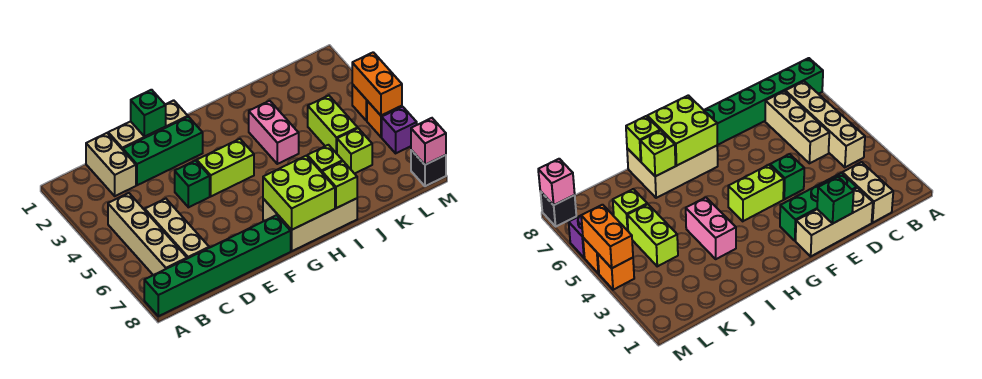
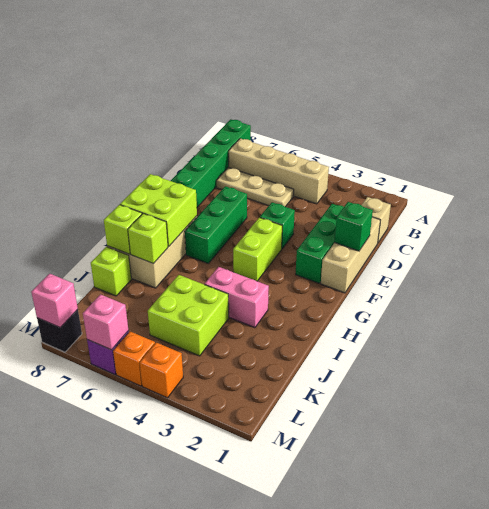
tan 1x2 brick [86,133,136,196] -> tan 1x1 brick [362,197,391,243]
tan 1x3 brick [145,199,209,259] -> tan 1x3 plate [216,167,294,207]
none -> green 1x3 brick [185,186,247,263]
lime 1x2 brick [308,96,357,154] -> lime 2x2 brick [148,275,229,356]
lime 1x1 brick [337,128,372,174] -> lime 1x1 brick moved to [91,247,131,296]
orange 1x2 brick [352,52,402,115] -> none
none -> pink 1x1 brick [83,294,128,350]

